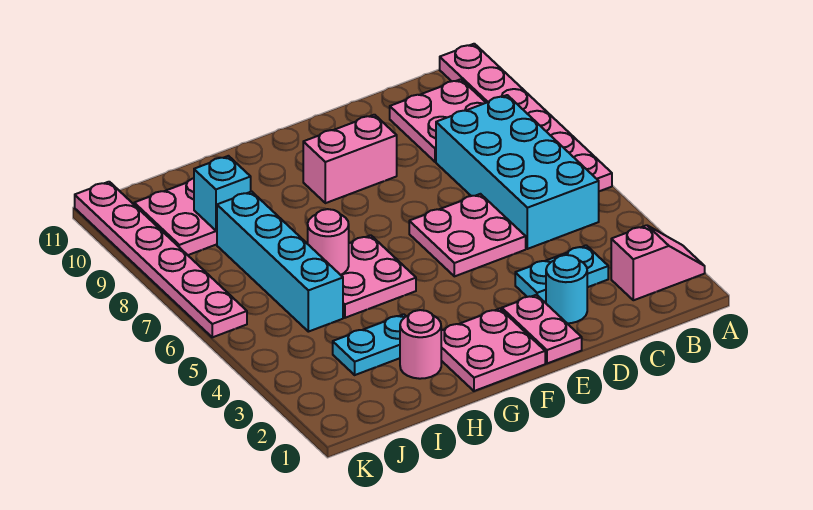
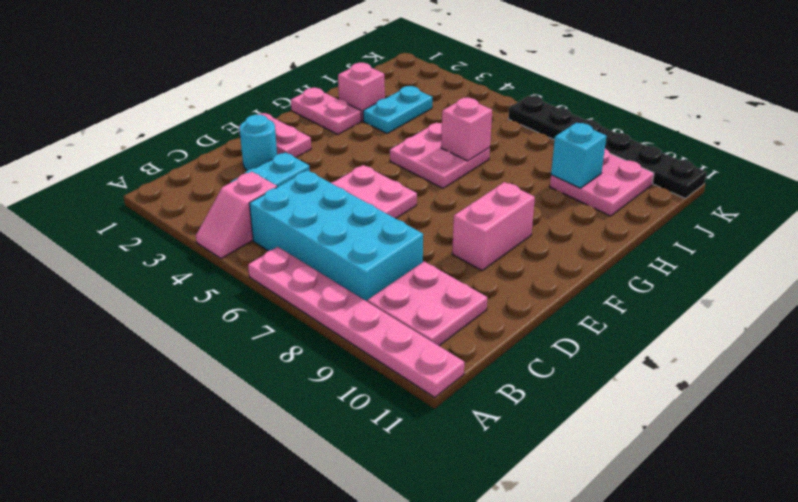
pink 1x2 slope [611,225,705,300] -> pink 1x2 slope moved to [196,172,277,259]
pink 2x2 plate [441,309,545,391] -> pink 1x2 plate [291,88,361,134]
pink 1x1 round brick [400,310,441,379] -> pink 1x1 brick [338,63,385,121]
pink 1x1 round brick [308,209,349,275] -> pink 1x1 brick [441,98,492,161]
cyan 1x4 brick [217,191,343,332] -> none
pink 1x6 plate [75,182,247,337] -> black 1x6 plate [508,96,707,199]

